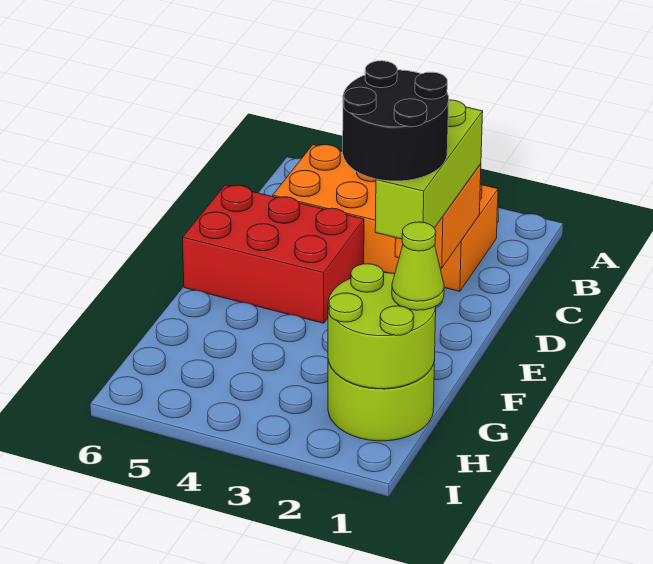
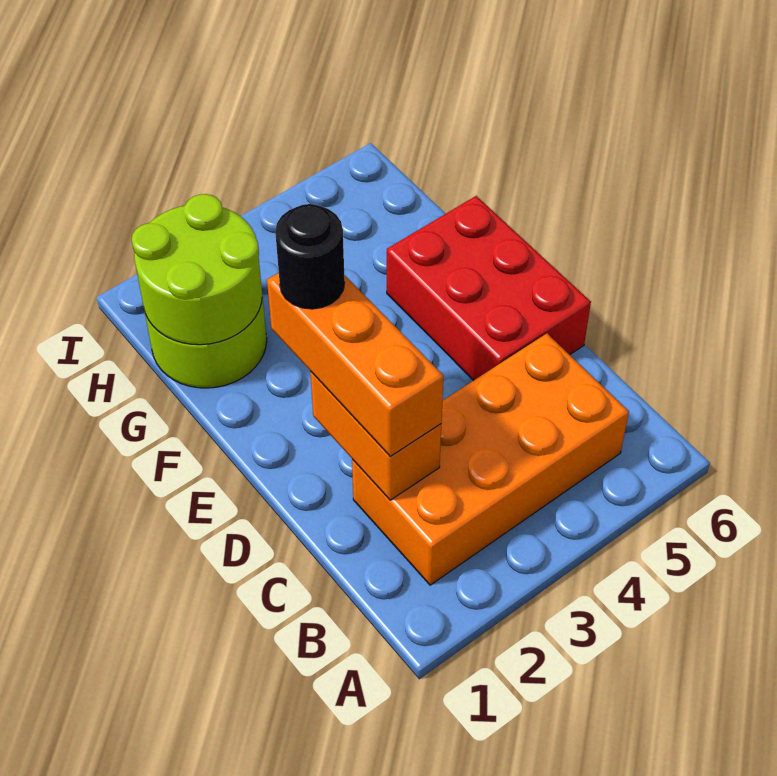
lime 1x3 brick [375,100,483,239] -> orange 1x3 brick [267,273,444,457]
black 2x2 round brick [343,61,449,181] -> black 1x1 round brick [275,204,345,309]
red 2x3 brick [183,185,364,323] -> red 2x3 brick turned to [387,196,591,381]
lime 1x1 cone [392,222,444,310] -> none

